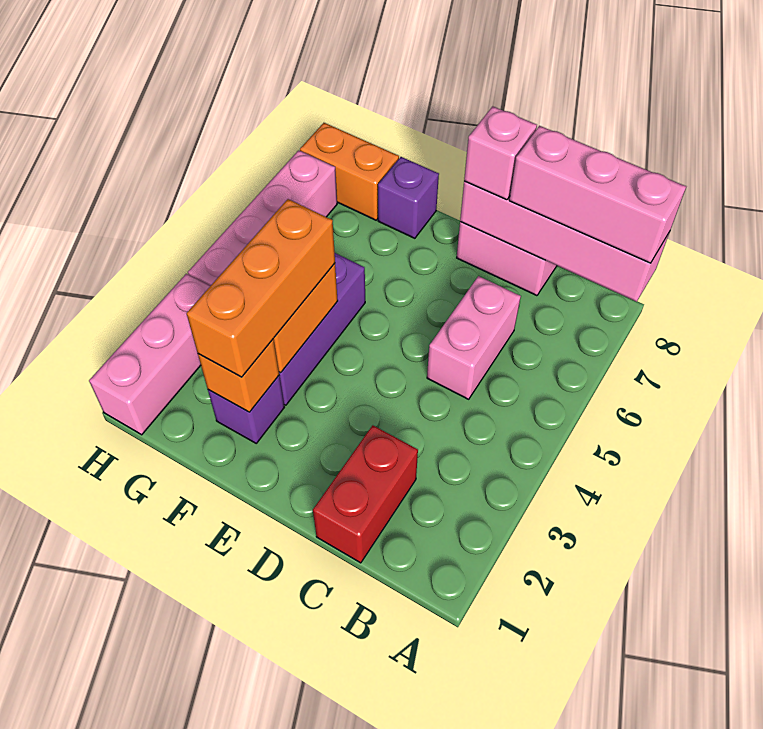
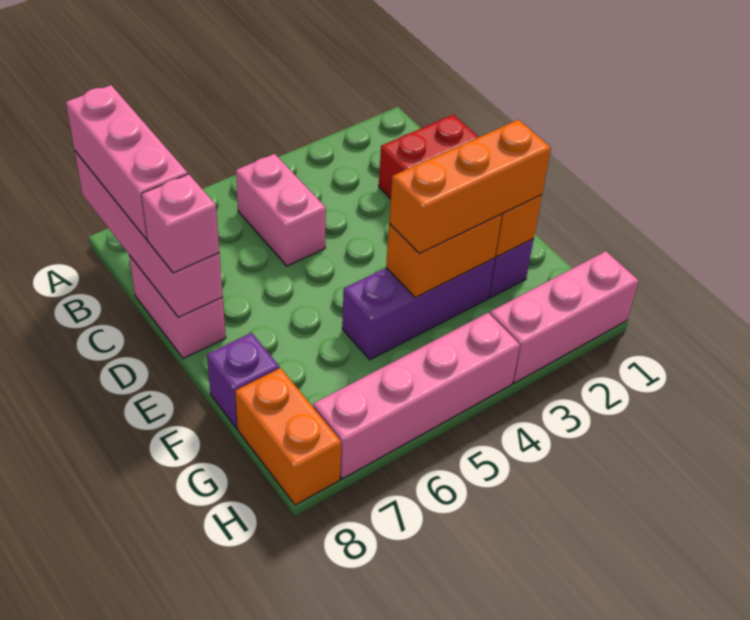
pink 1x2 brick [427,276,521,399] -> pink 1x2 brick turned to [236,154,326,266]

